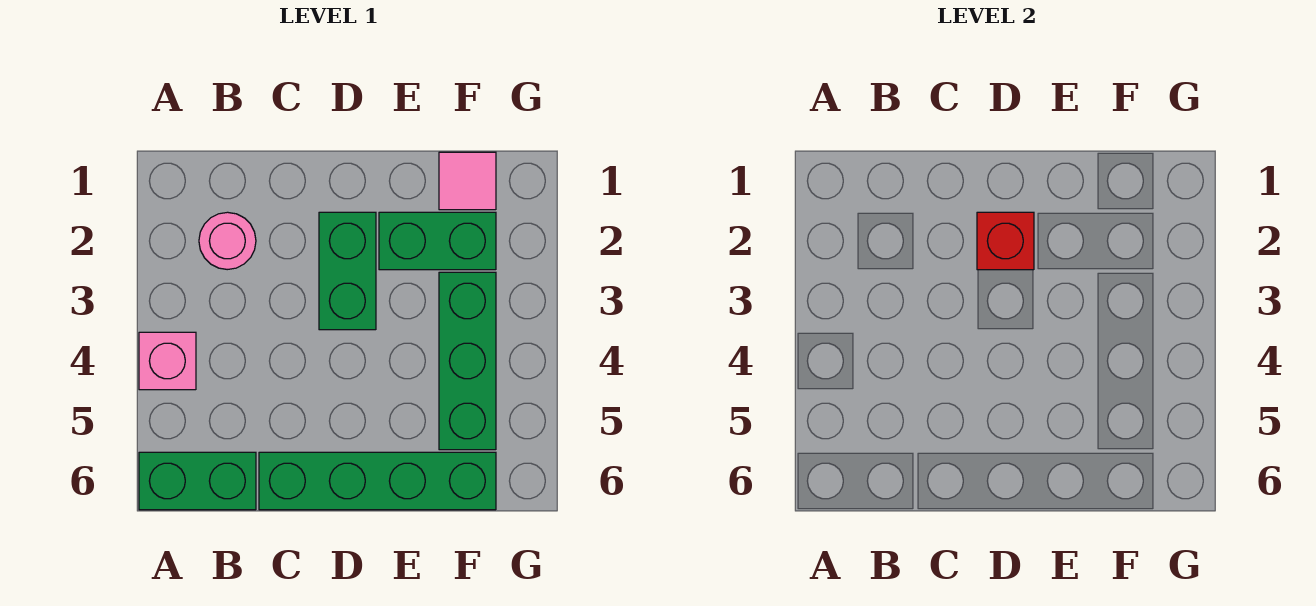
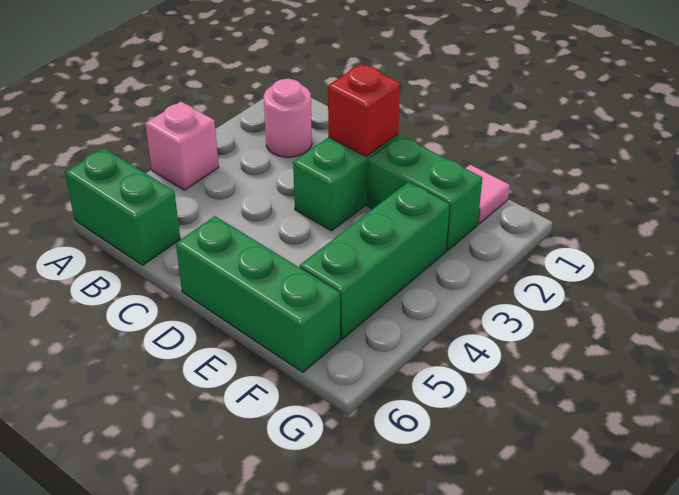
green 1x4 brick [259,452,496,510] -> green 1x3 brick [176,216,340,372]

